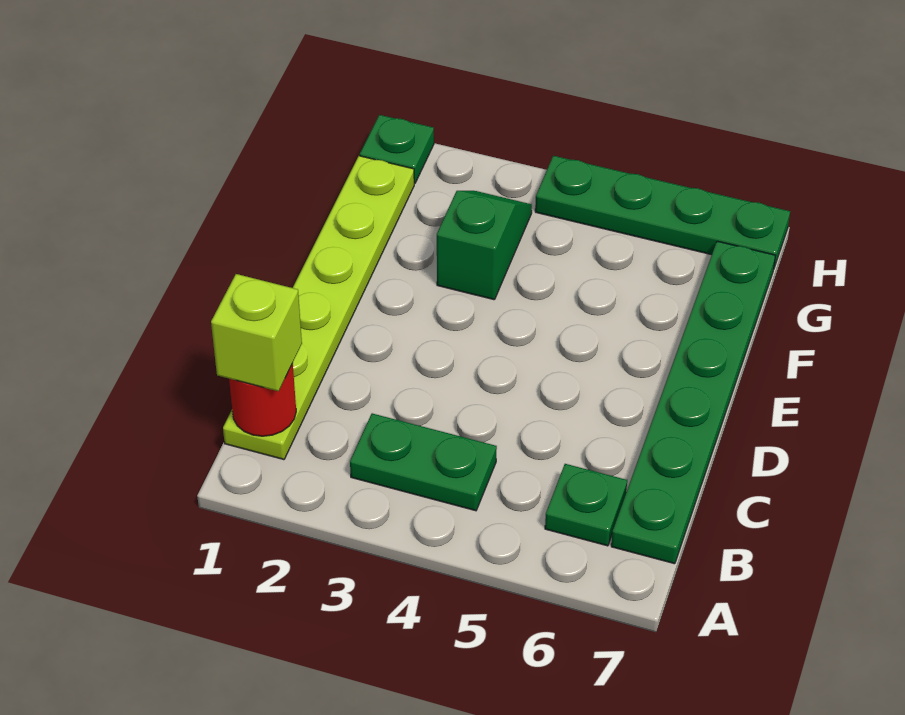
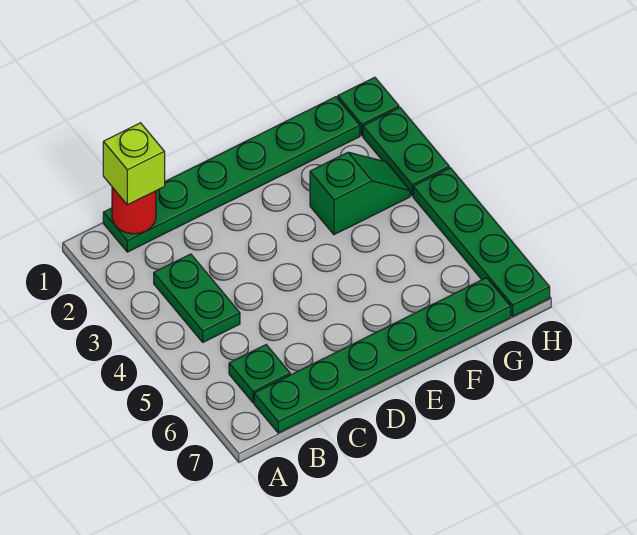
lime 1x6 plate [223,156,414,460] -> green 1x6 plate [103,97,360,252]
none -> green 1x2 plate [363,108,449,196]

